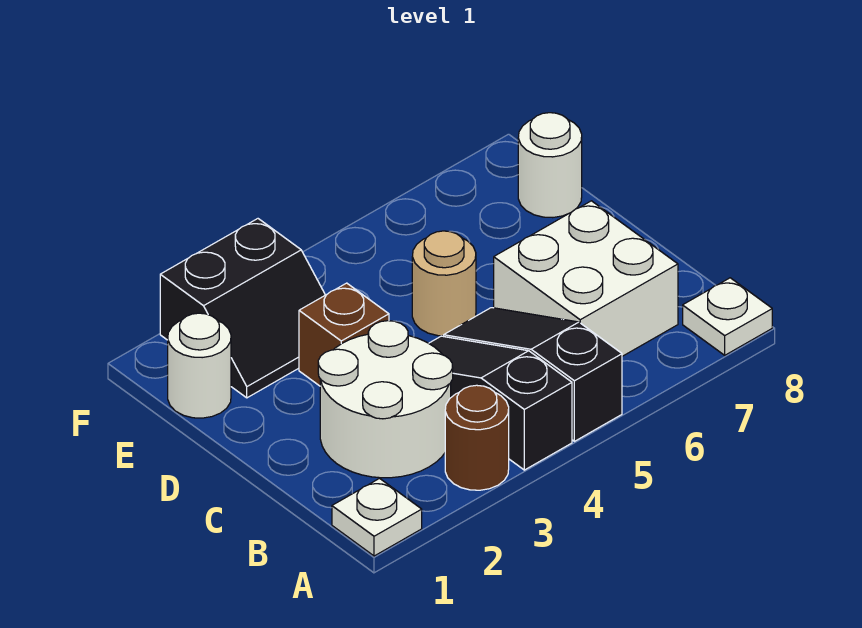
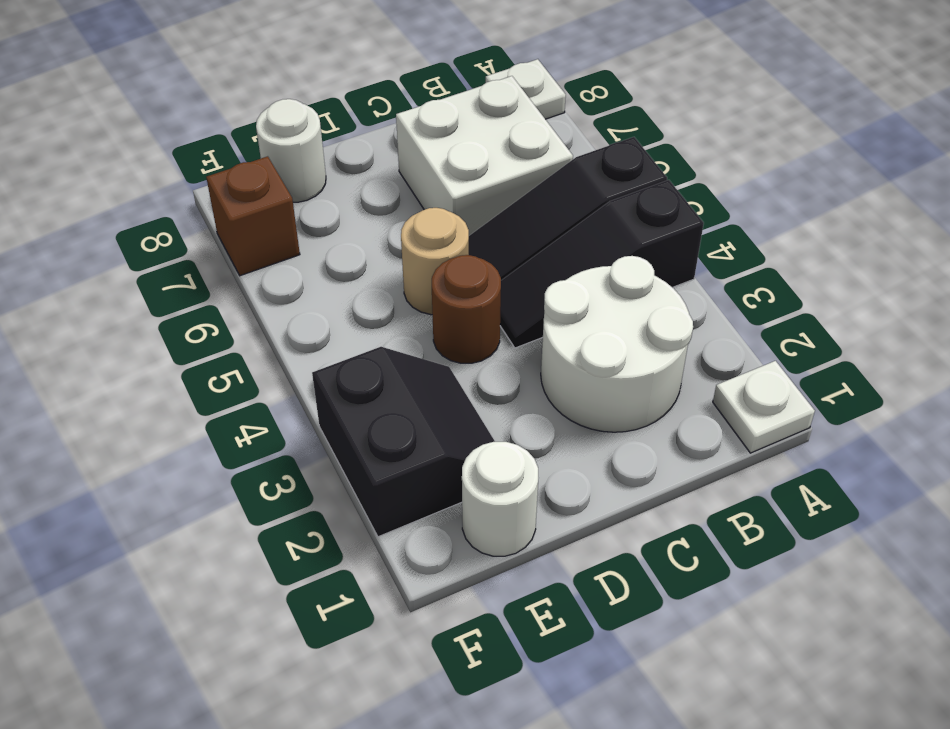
brown 1x1 round brick [445,385,509,490] -> brown 1x1 round brick moved to [432,255,501,363]
brown 1x1 brick [299,283,389,386] -> brown 1x1 brick moved to [206,156,300,276]

